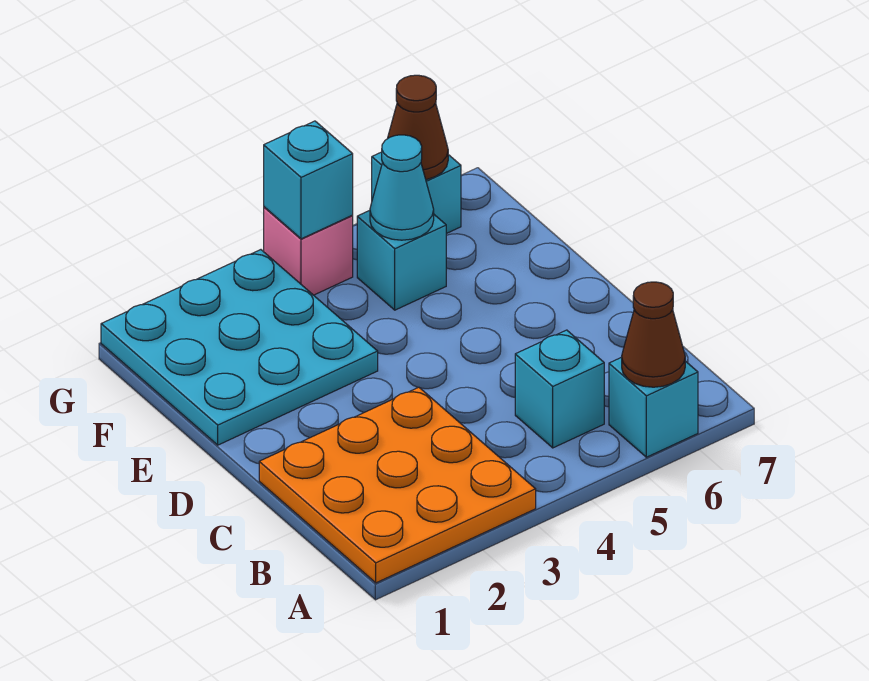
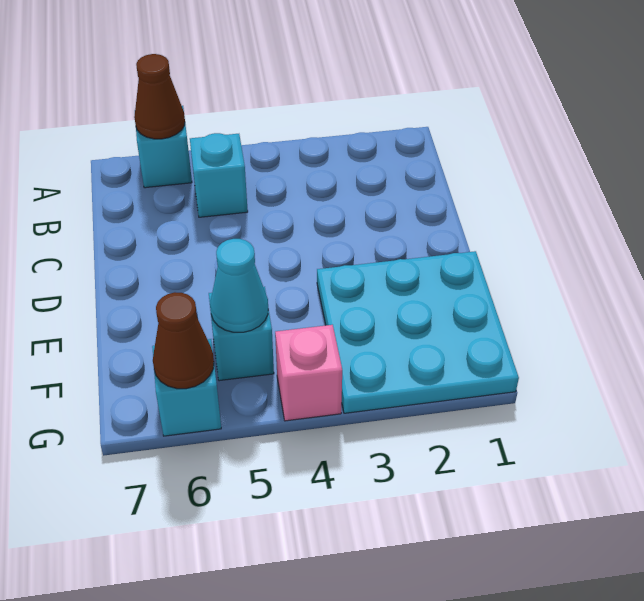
orange 3x3 plate [259,387,536,583] -> none
cyan 1x1 brick [264,121,353,239] -> none

